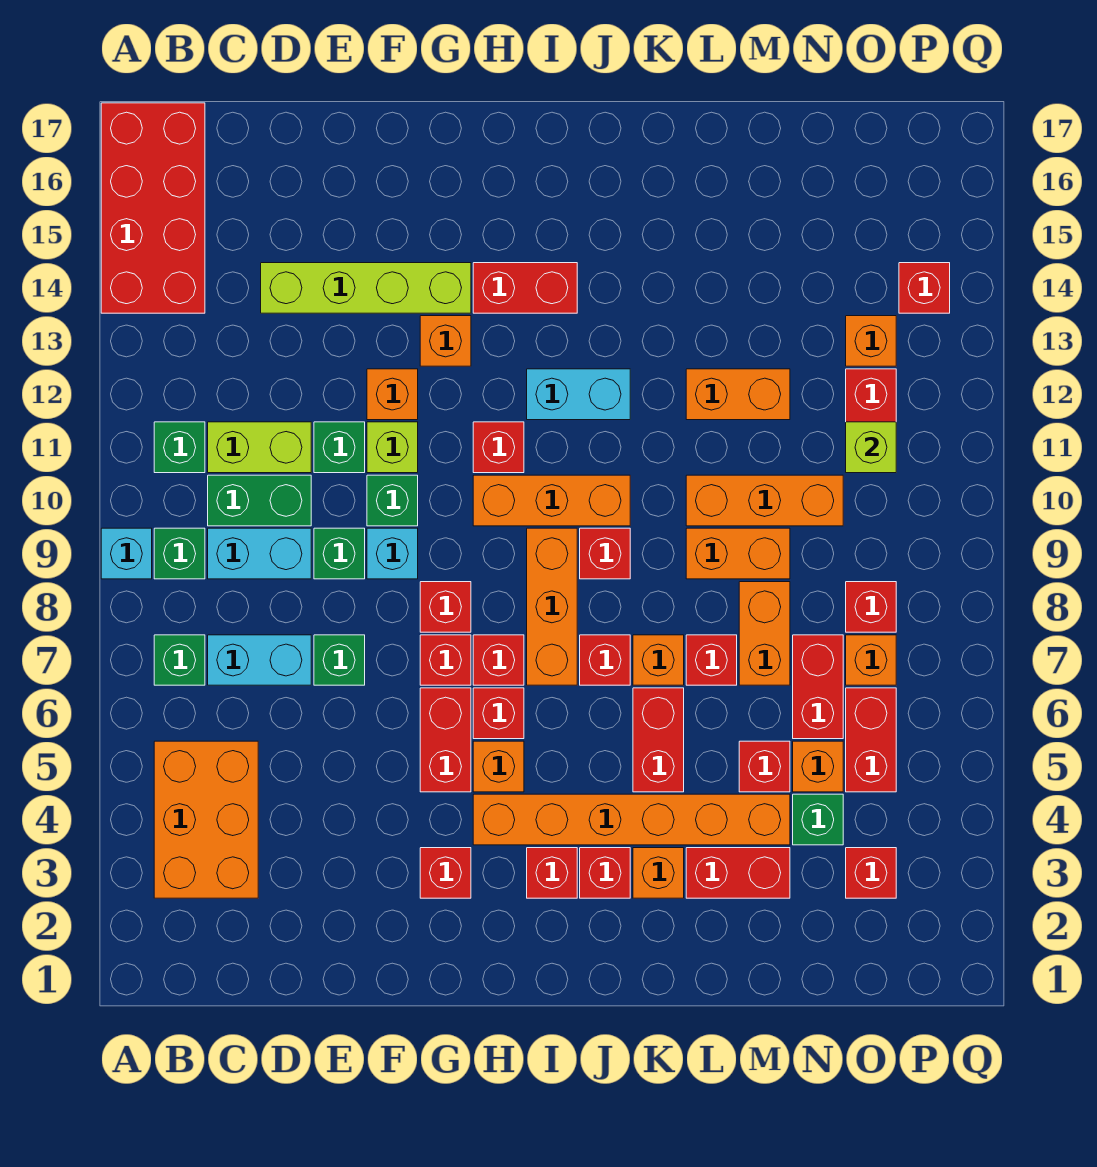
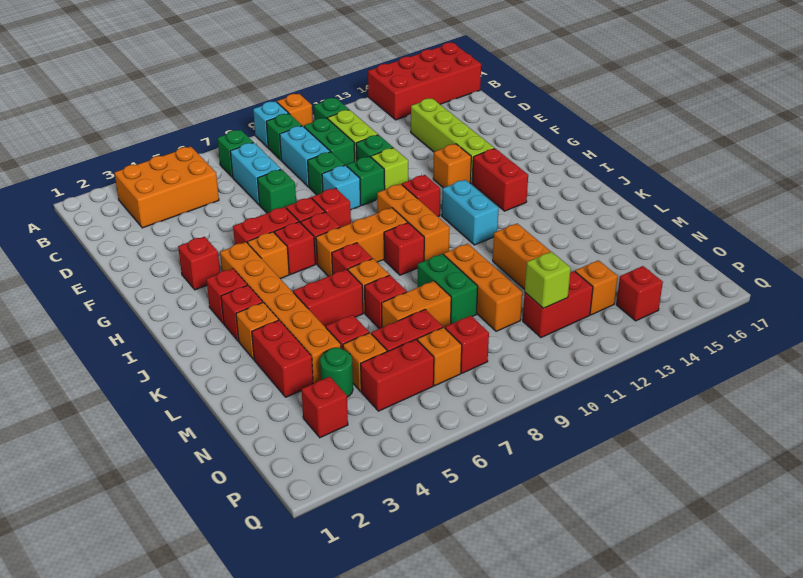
orange 1x1 brick [367,369,418,420] -> orange 1x1 brick moved to [277,94,313,127]
orange 1x2 brick [686,528,790,579] -> green 1x2 brick [418,254,478,324]
green 1x1 brick [793,794,843,845] -> green 1x1 round brick [320,348,353,397]

